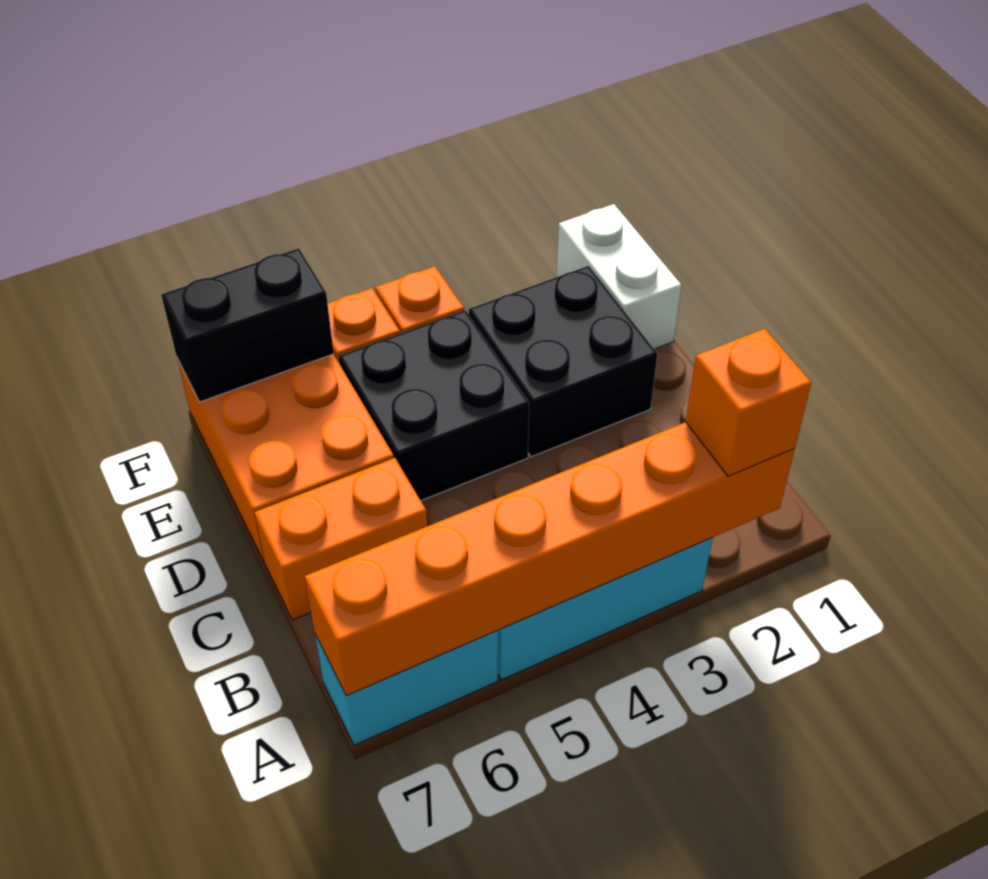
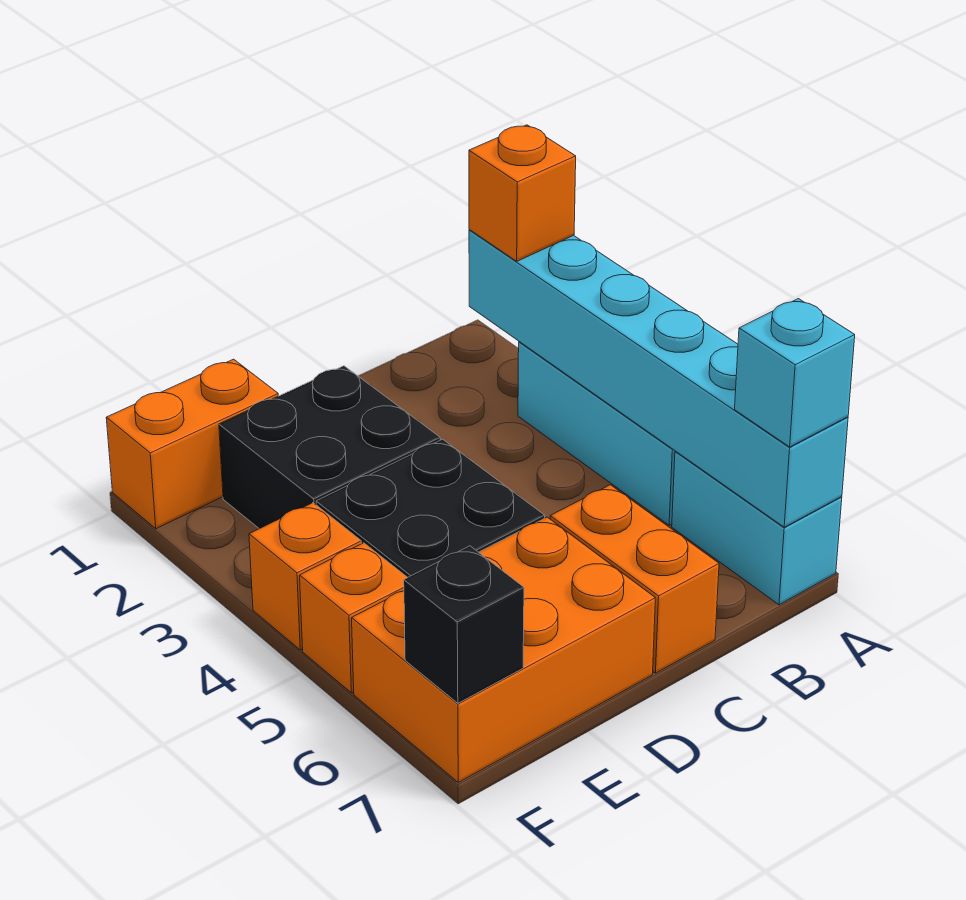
orange 1x6 brick [305,422,795,696] -> cyan 1x6 brick [469,230,848,527]
none -> cyan 1x1 brick [735,299,855,447]
white 1x2 brick [556,204,682,349] -> orange 1x2 brick [106,359,278,529]
black 1x2 brick [161,248,334,402] -> black 1x1 brick [404,546,524,703]

